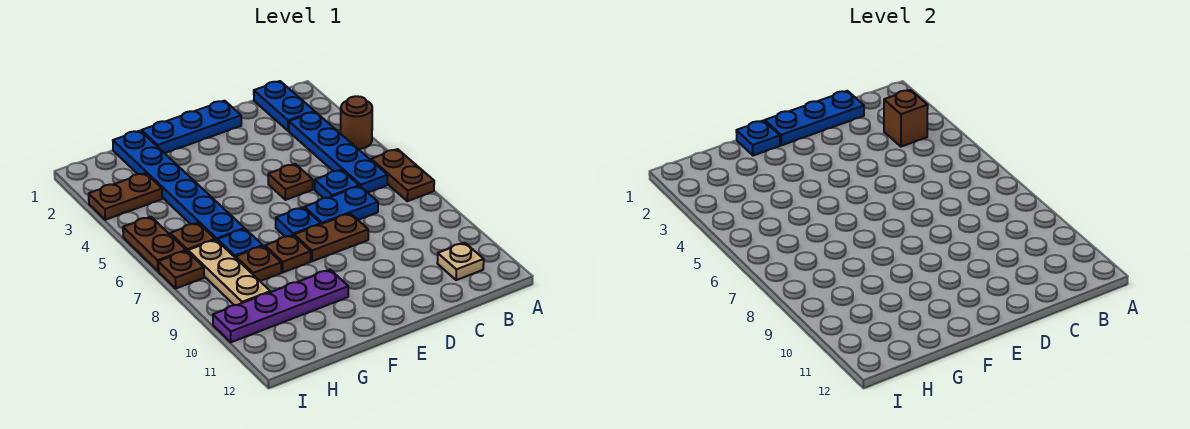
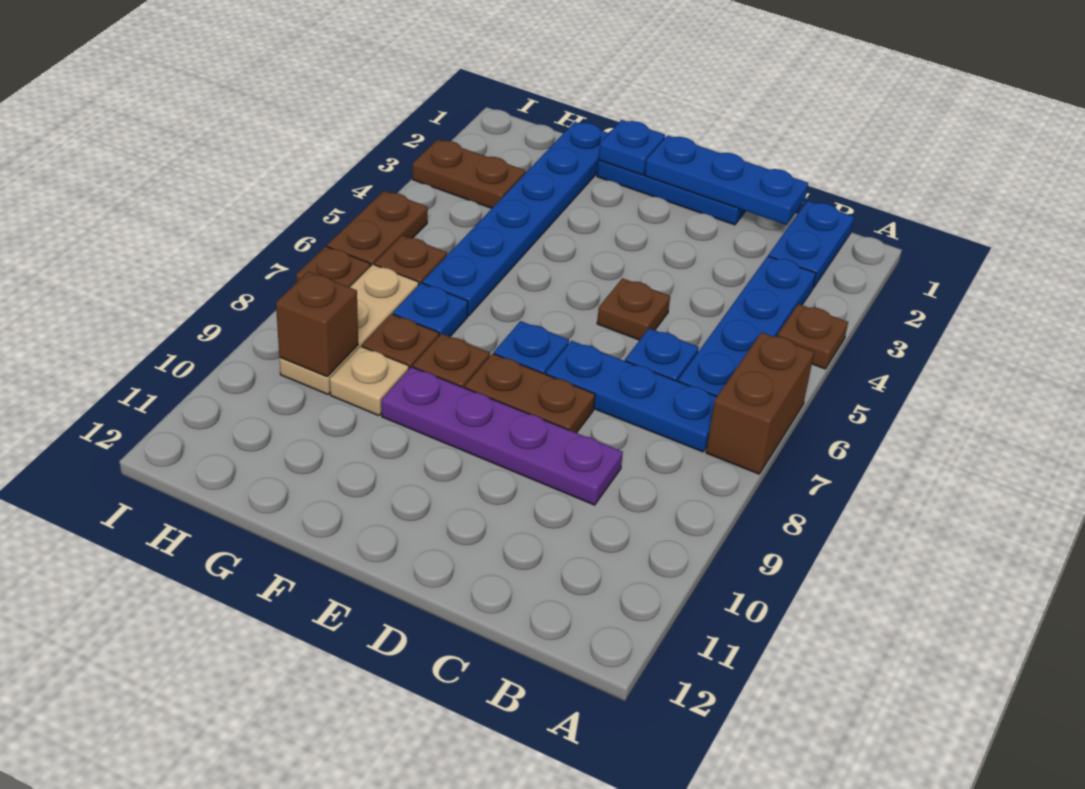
brown 1x1 round brick [341,96,372,149] -> brown 1x1 plate [778,304,848,369]
brown 1x2 plate [371,149,434,201] -> brown 1x2 brick [706,332,814,474]
brown 1x1 brick [884,90,928,147] -> brown 1x1 brick moved to [276,272,358,377]
tan 1x1 plate [437,243,484,280] -> tan 1x1 plate moved to [330,346,409,416]
blue 1x2 plate [305,186,378,224] -> blue 1x3 plate [546,341,717,452]
purple 1x4 plate [213,270,348,342] -> purple 1x4 plate moved to [381,367,623,505]

